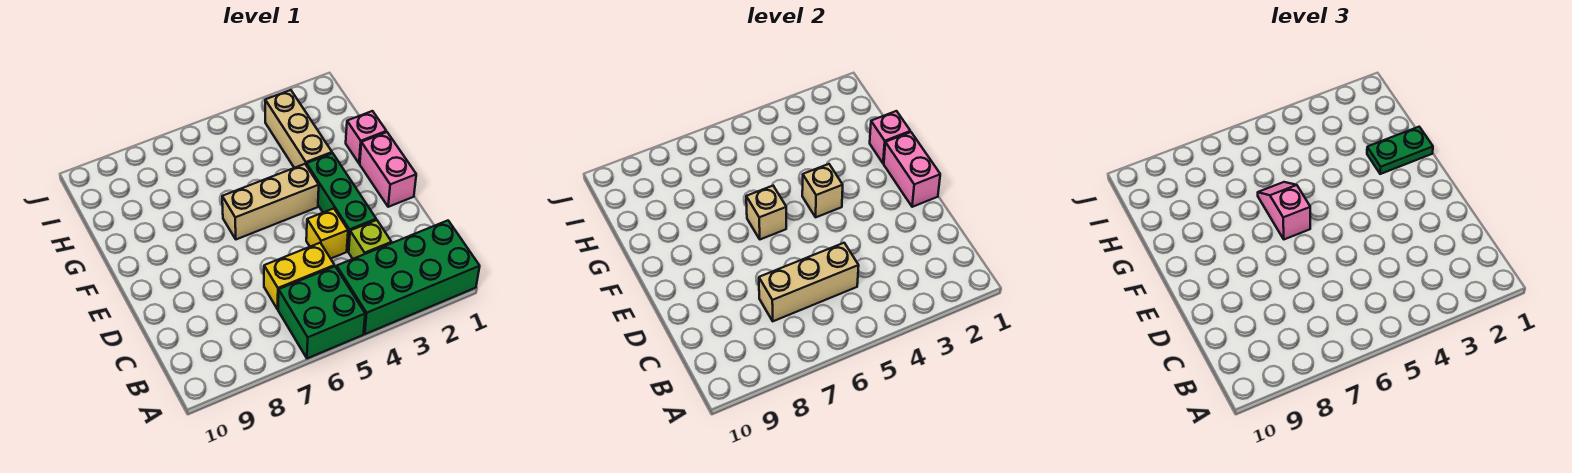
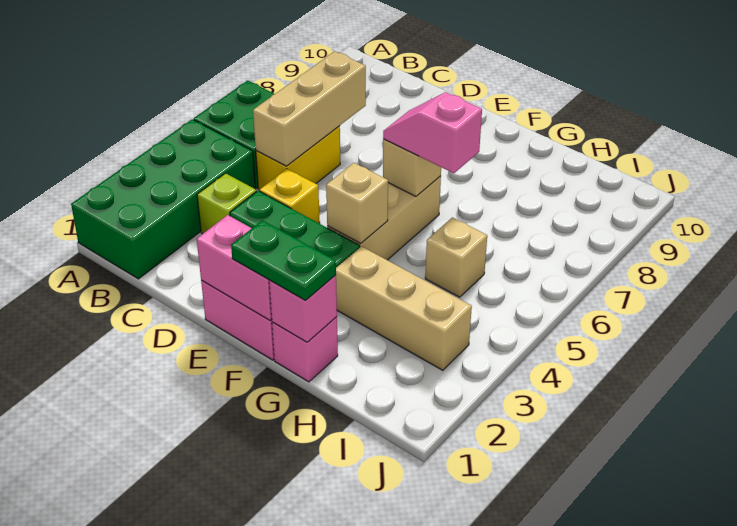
pink 1x2 slope [1258,182,1310,239] -> pink 1x2 slope turned to [383,92,482,173]
green 1x2 plate [1367,127,1433,174] -> green 1x2 plate turned to [231,220,336,300]
none -> tan 1x1 brick [425,217,487,297]

